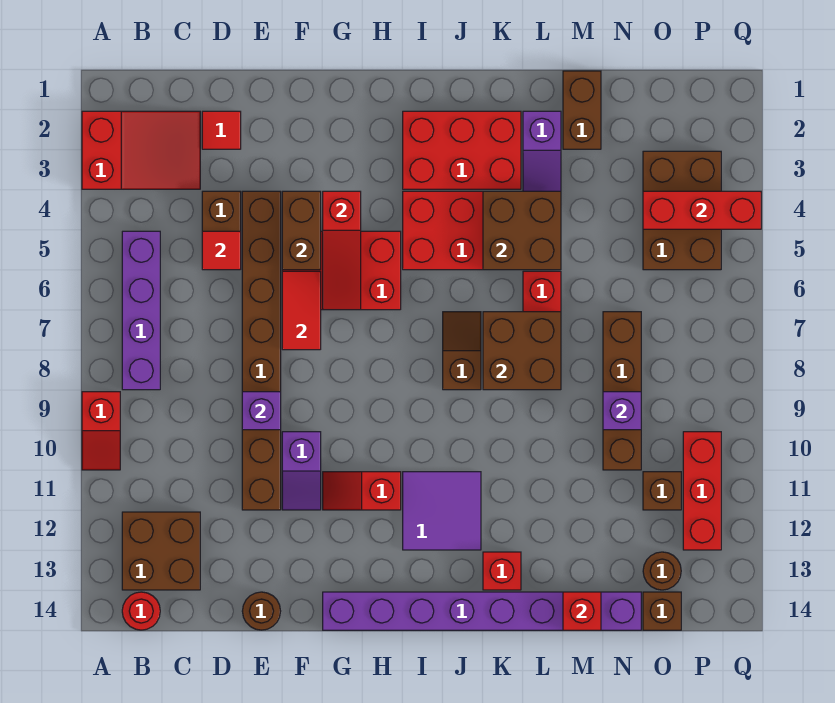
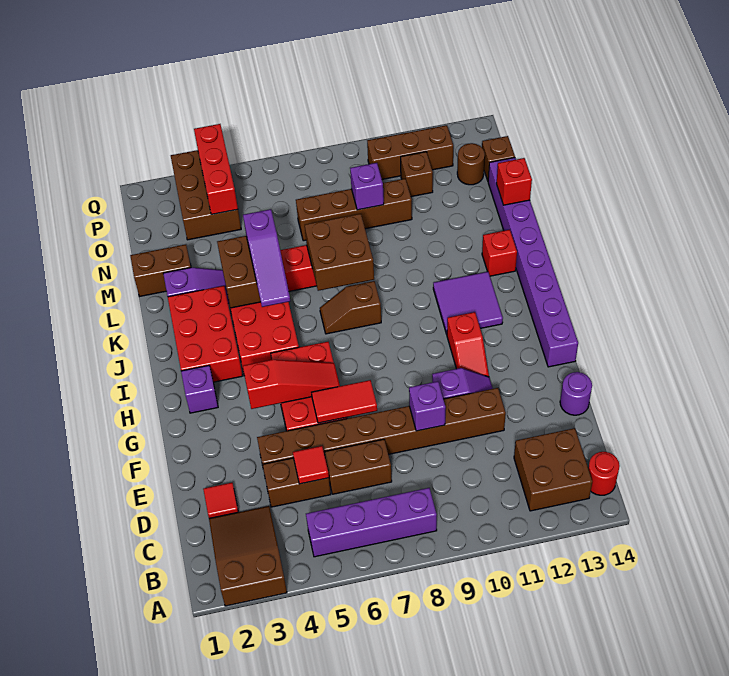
red 2x3 slope [82,111,200,189] -> brown 2x3 slope [209,506,287,606]
red 1x2 slope [82,392,120,470] -> none
brown 1x1 round brick [242,592,281,630] -> purple 1x1 round brick [560,372,592,415]
brown 1x2 brick [282,191,321,270] -> brown 1x2 brick moved to [325,439,392,494]
none -> purple 1x1 brick [181,365,218,413]
none -> purple 1x3 slope [243,209,290,307]
brown 2x3 brick [643,151,721,270] -> brown 2x3 brick turned to [171,150,241,240]
red 1x3 brick [683,432,721,550] -> brown 1x3 brick [367,125,453,179]

